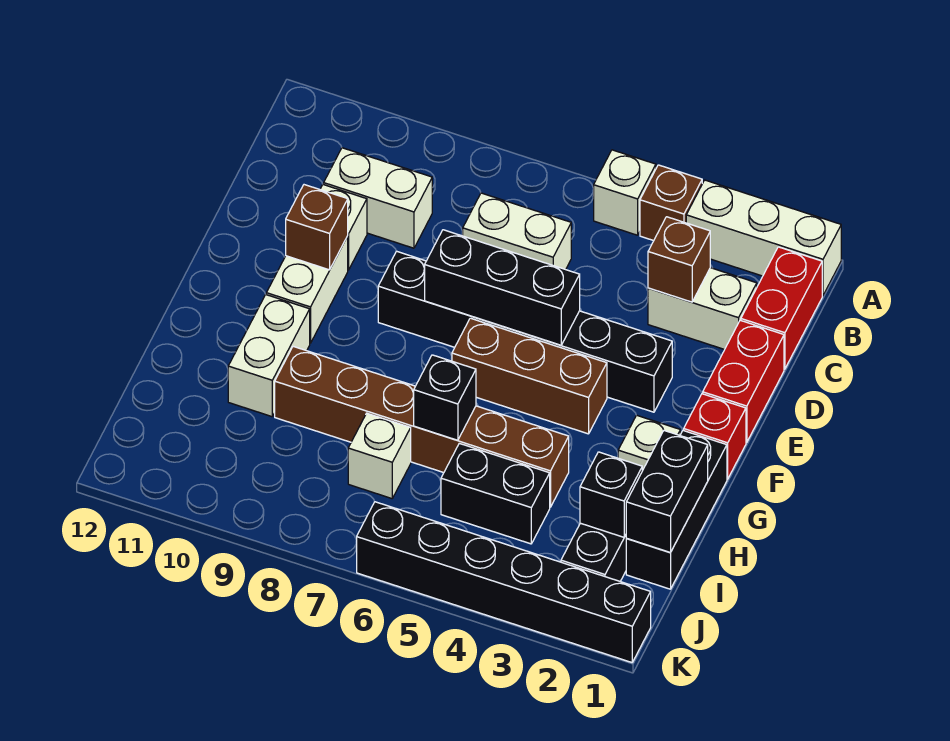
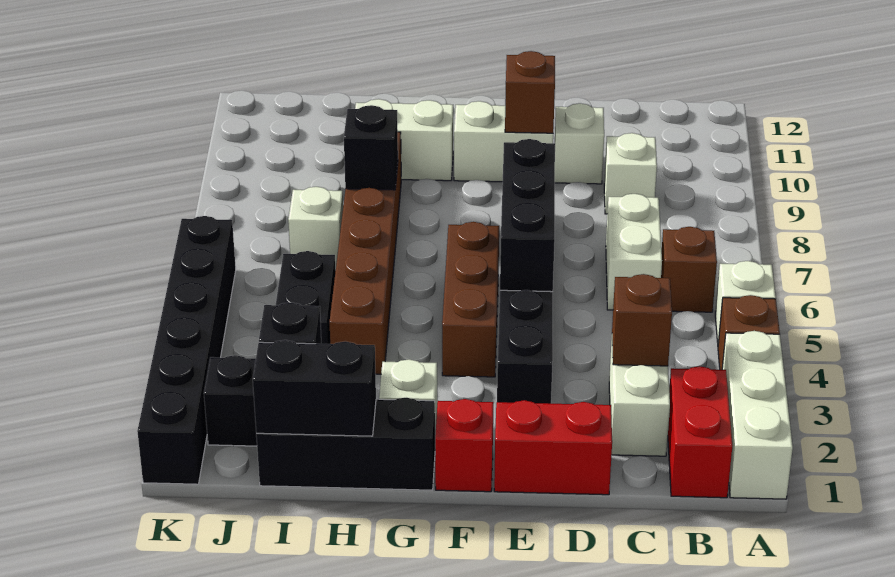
red 1x2 brick [741,247,822,369] -> red 1x2 brick turned to [668,366,732,498]
none -> brown 1x1 brick [661,227,717,312]
white 1x2 brick [324,148,432,248] -> white 1x1 brick [604,133,657,214]
black 1x1 brick [414,355,476,440] -> black 1x1 brick moved to [344,105,398,190]

